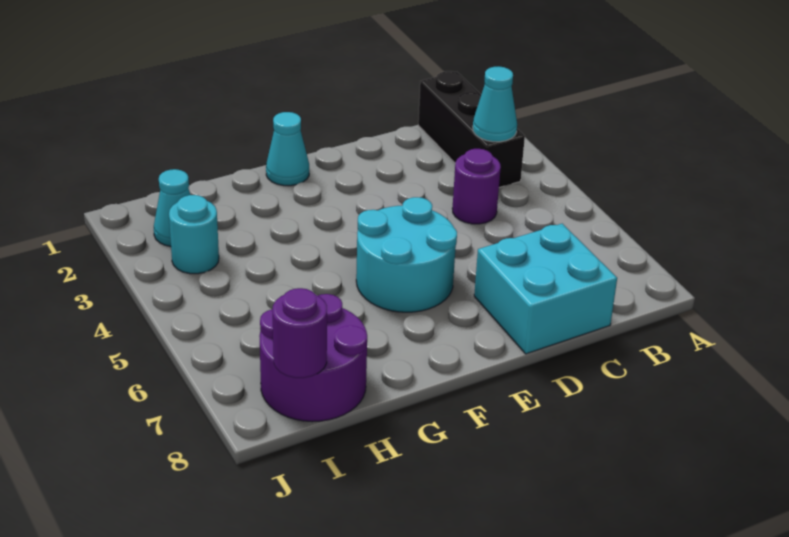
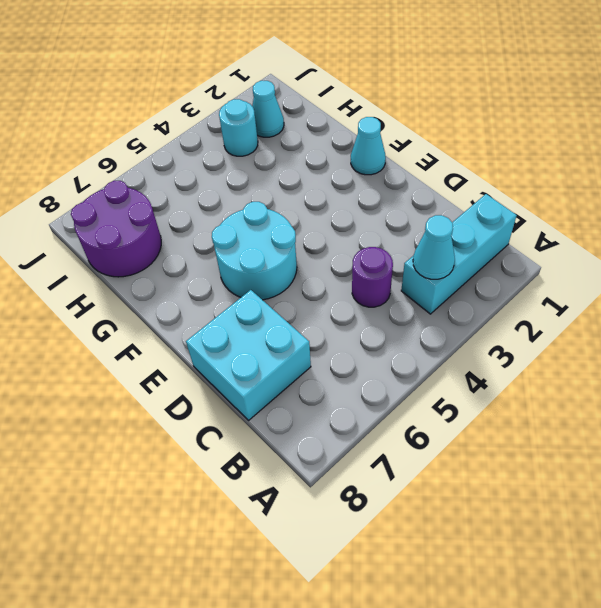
black 1x3 brick [418,71,525,187] -> cyan 1x3 brick [401,194,517,314]
purple 1x1 round brick [273,288,327,378] -> none

